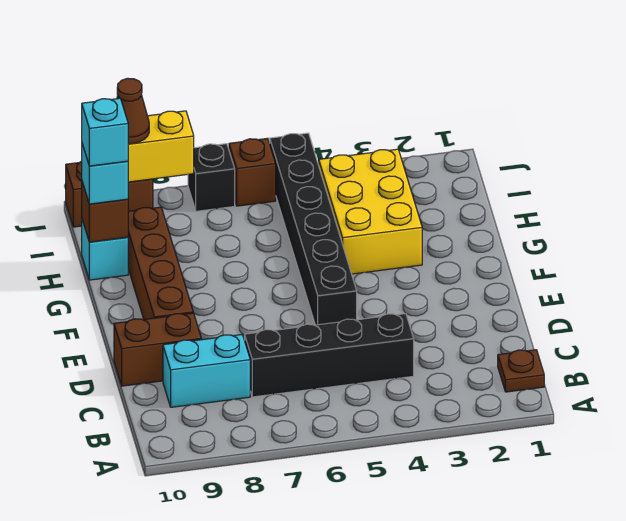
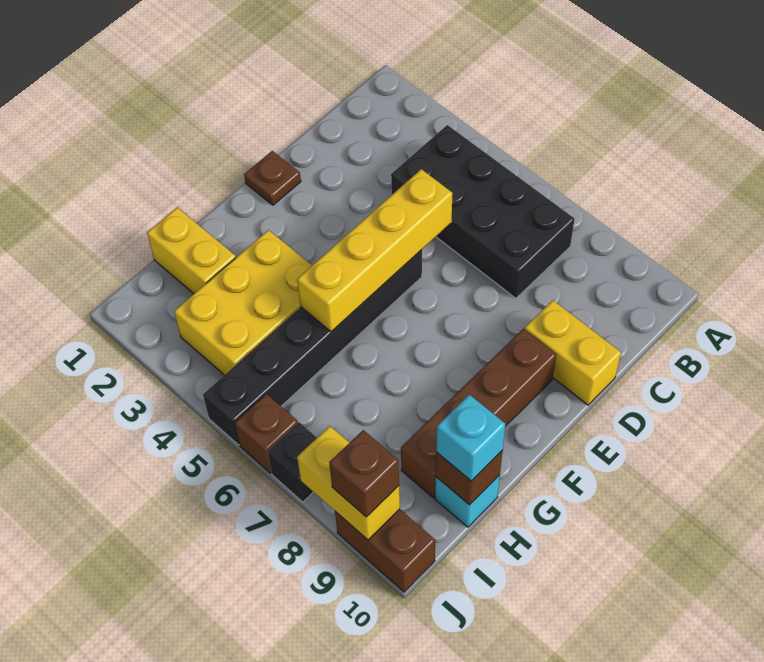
brown 1x1 plate [498,350,544,392] -> brown 1x1 plate moved to [244,151,301,205]
black 1x4 brick [245,314,414,397] -> black 2x4 brick [391,125,575,298]
cyan 1x2 brick [163,334,250,407] -> none
none -> yellow 1x4 brick [297,169,453,332]
brown 1x2 brick [114,313,201,386] -> yellow 1x2 brick [525,300,621,405]
none -> yellow 1x2 brick [147,208,236,294]
cyan 1x1 brick [82,98,128,166] -> none
brown 1x1 cone [117,78,149,144] -> brown 1x1 brick [329,430,399,517]

